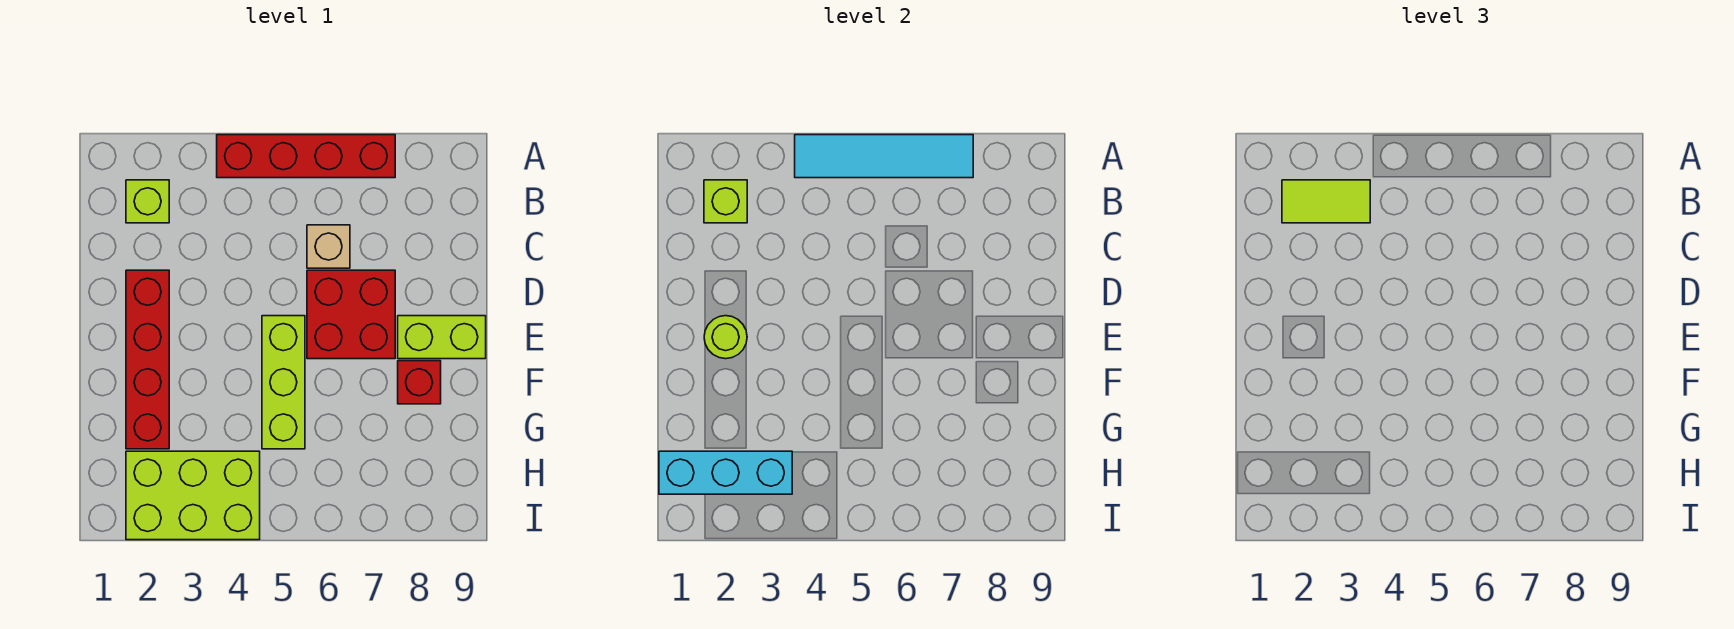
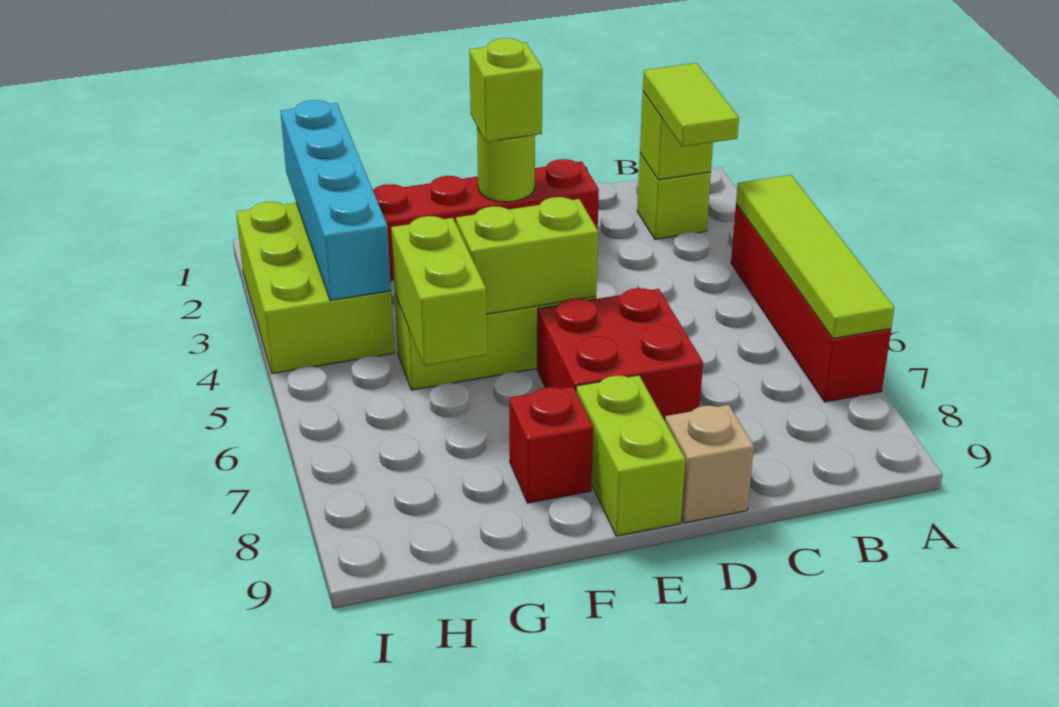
cyan 1x4 tile [795,135,973,178] -> lime 1x4 tile [736,175,895,339]
tan 1x1 brick [307,225,350,268] -> tan 1x1 brick moved to [665,405,754,523]
none -> lime 1x1 brick [469,38,543,142]
none -> lime 1x2 brick [456,197,598,314]
none -> lime 1x2 brick [391,216,487,366]
cyan 1x3 brick [659,451,792,494] -> cyan 1x4 brick [281,100,391,300]

